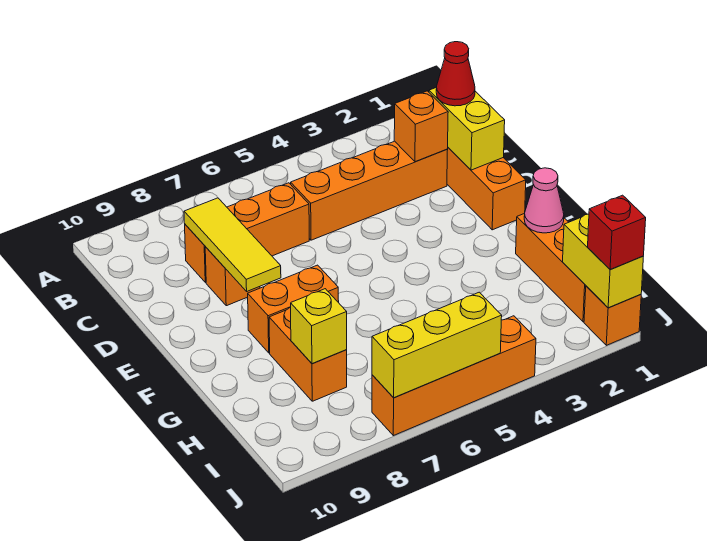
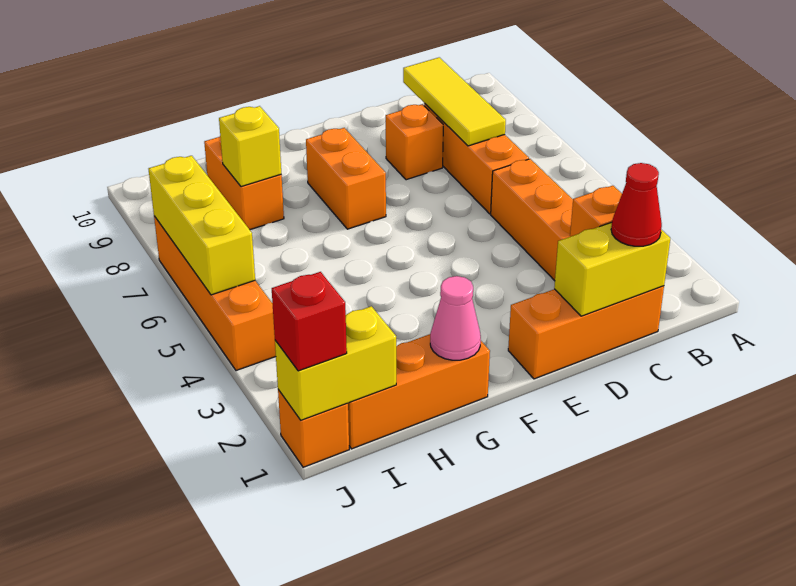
yellow 1x3 tile [184,198,281,291] -> yellow 1x3 tile turned to [403,57,506,146]
orange 1x2 brick [269,307,347,401] -> orange 1x2 brick turned to [204,137,284,230]

